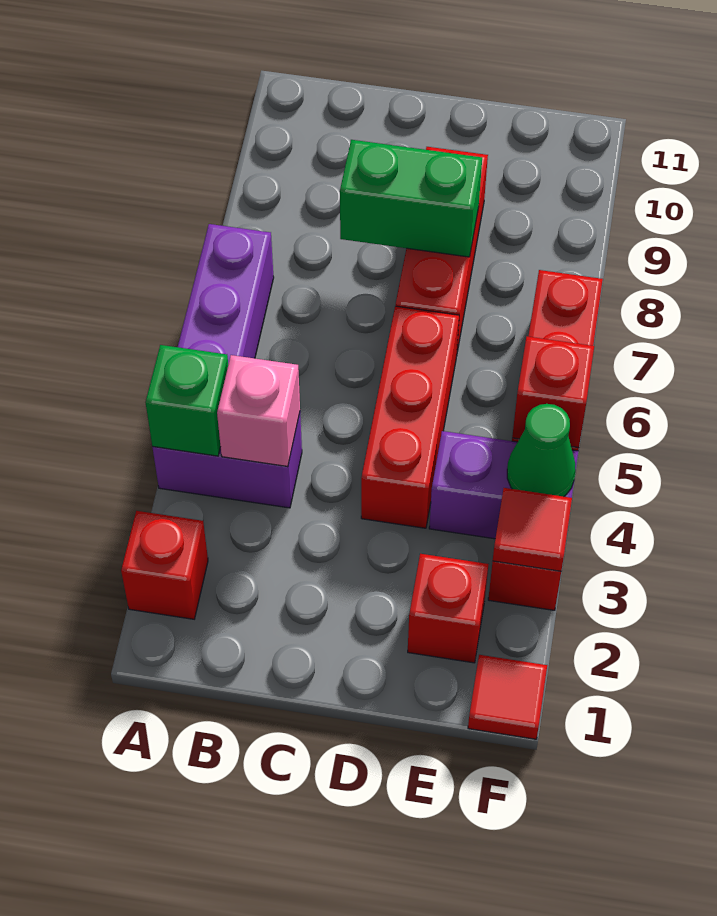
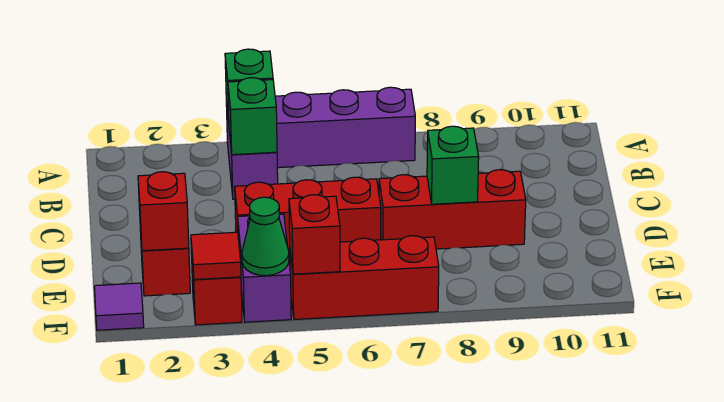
red 1x1 brick [121,511,208,619] -> red 1x1 brick moved to [138,172,189,251]
pink 1x1 brick [217,355,300,467] -> green 1x1 brick [228,78,277,155]
green 1x2 brick [340,140,482,257] -> green 1x1 brick [427,126,479,204]
red 1x1 tile [468,655,547,739] -> purple 1x1 tile [94,283,144,330]

